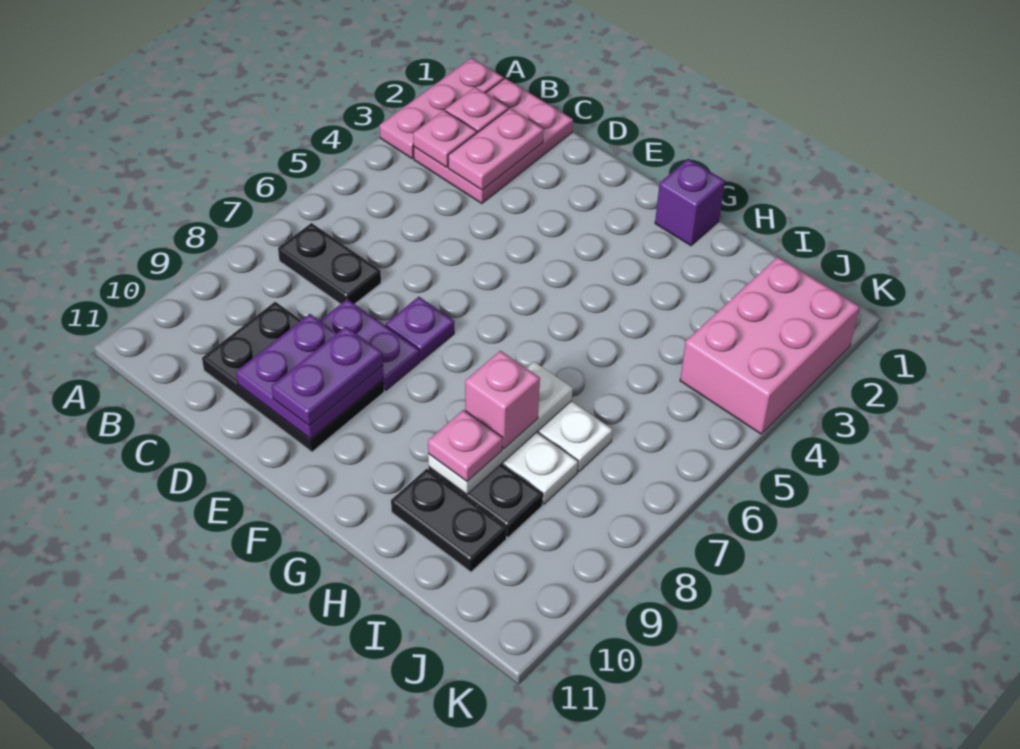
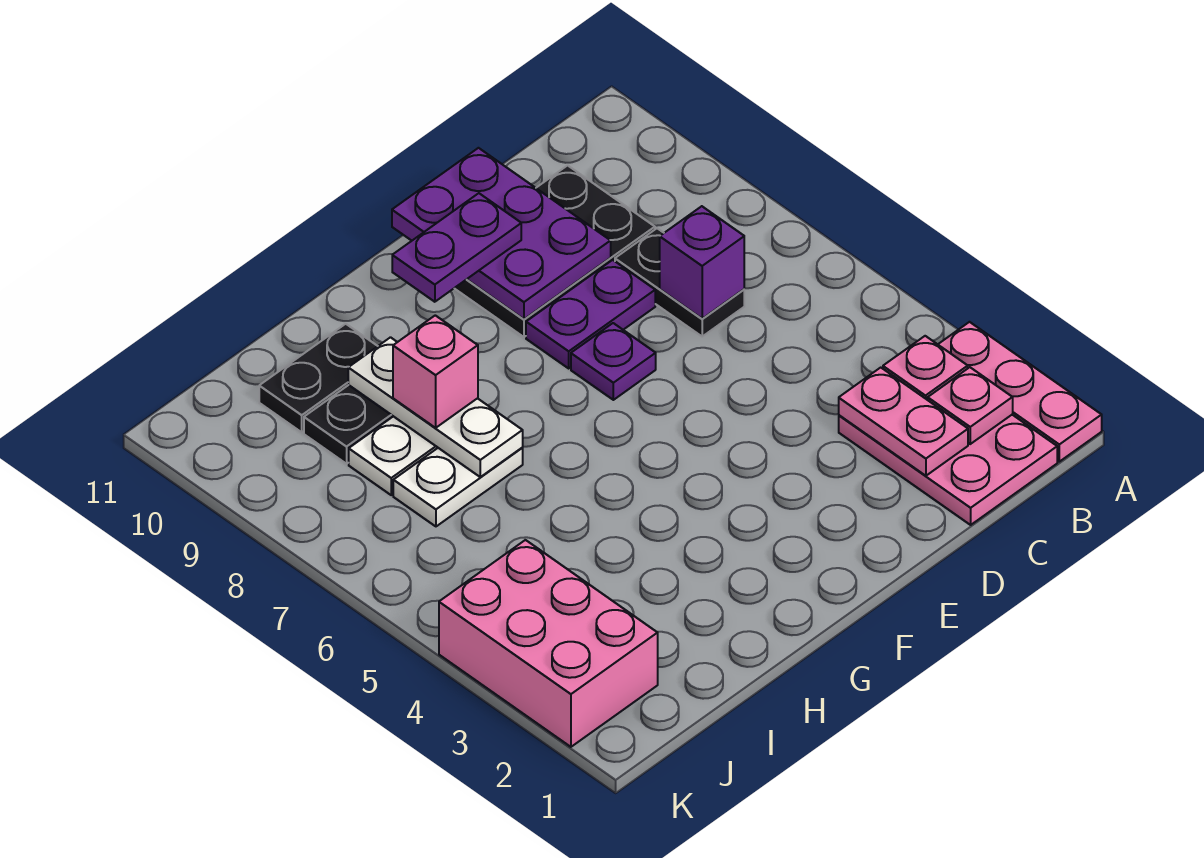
black 1x2 plate [278,223,381,304] -> black 1x2 plate turned to [615,228,744,336]
purple 2x2 plate [236,314,384,439] -> purple 2x3 plate [392,148,611,319]
purple 1x2 plate [272,327,383,426] -> purple 1x2 plate turned to [392,193,521,302]
purple 1x1 brick [655,159,725,246] -> purple 1x1 brick moved to [660,206,744,319]
pink 1x1 plate [428,410,502,481] -> none

